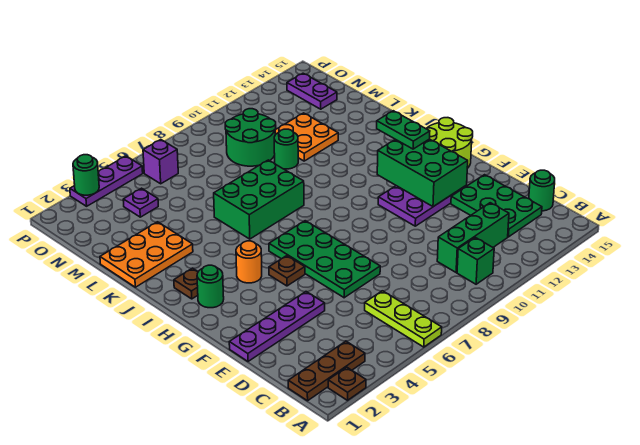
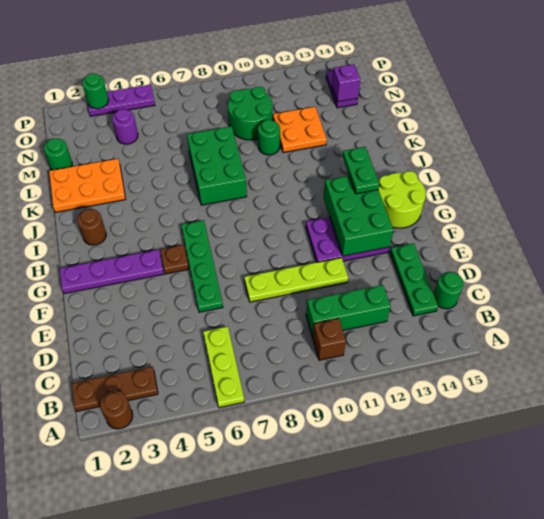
brown 1x1 plate [328,367,366,400] -> brown 1x1 round brick [100,391,133,429]
green 1x1 brick [457,238,494,284] -> brown 1x1 brick [313,318,346,360]
green 2x3 plate [451,175,542,237] -> green 1x3 plate [390,243,438,316]
purple 1x4 plate [229,292,325,361] -> purple 1x4 plate moved to [60,250,164,294]
green 2x4 plate [269,221,380,298] -> green 1x4 plate [181,220,223,312]
none -> lime 1x4 plate [244,258,348,302]
green 1x1 round brick [197,265,224,308] -> green 1x1 round brick moved to [44,139,72,170]
orange 1x1 round brick [236,241,262,283] -> none
brown 1x1 plate [174,268,198,299] -> brown 1x1 round brick [77,209,106,245]
green 2x3 brick [214,160,304,239] -> green 2x3 brick turned to [187,126,247,205]
purple 1x1 plate [123,188,158,217] -> purple 1x1 round brick [112,109,138,144]
purple 1x1 brick [143,140,178,184] -> purple 1x1 brick moved to [332,64,360,102]

